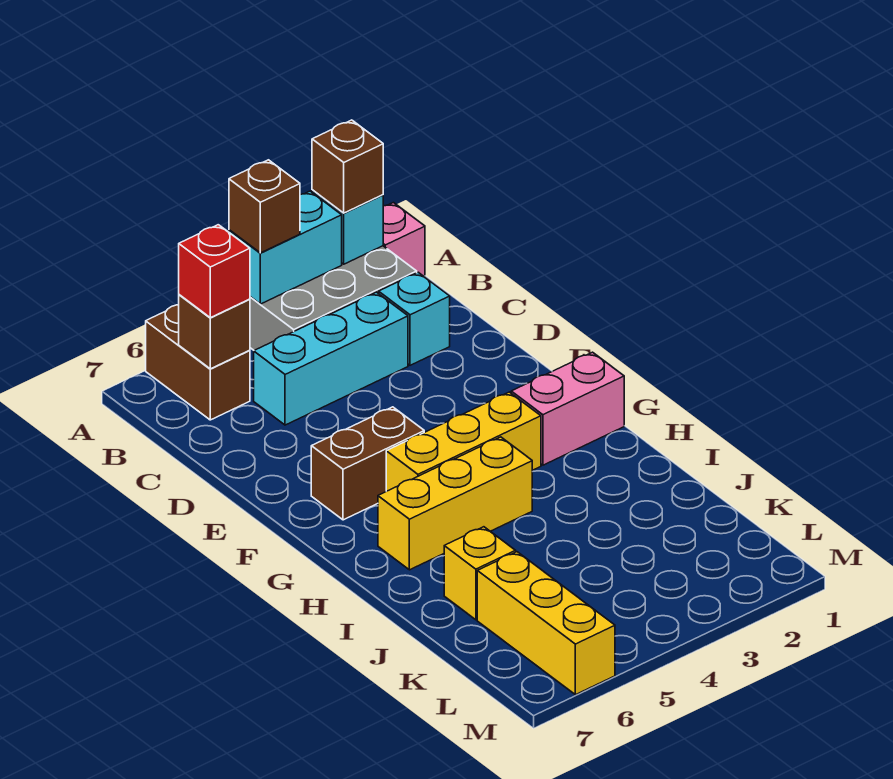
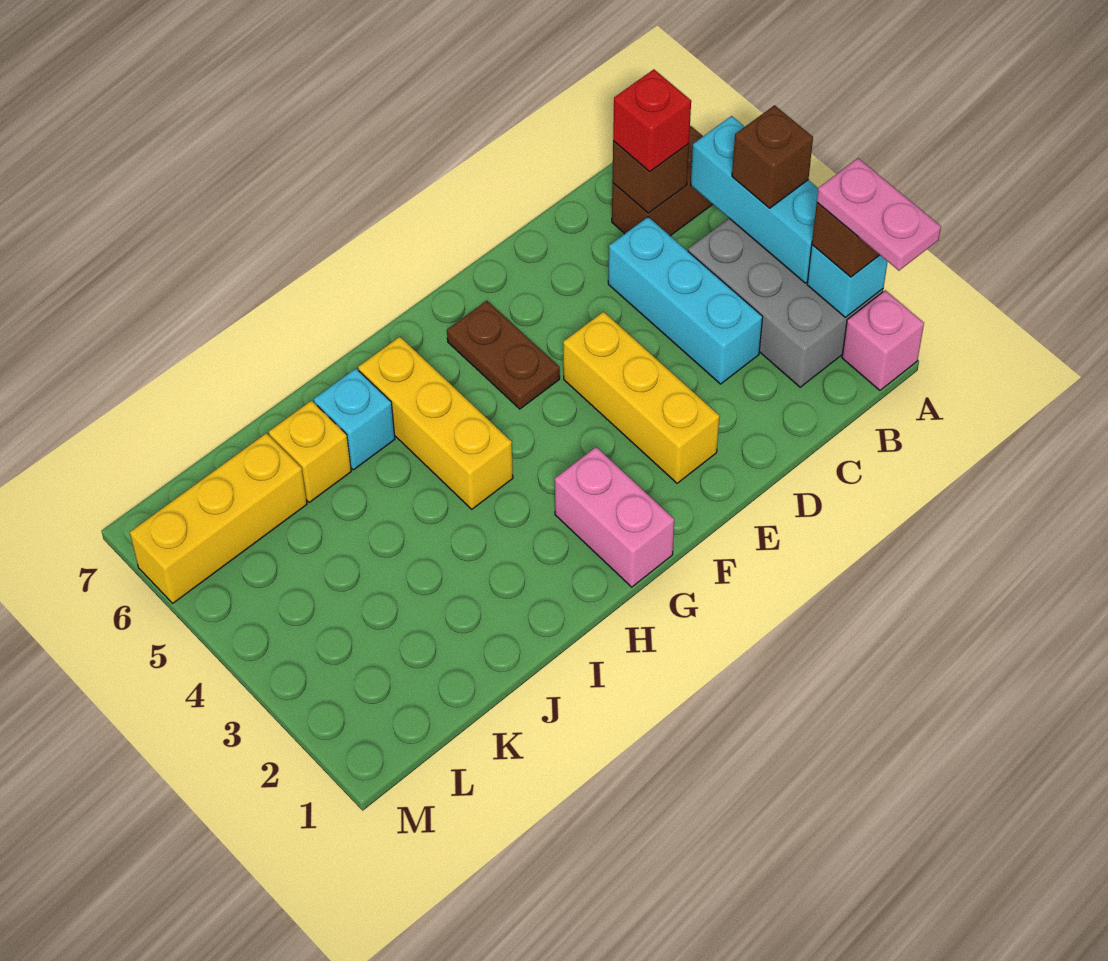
none -> pink 1x2 plate [817,158,941,271]
cyan 1x2 brick [229,191,342,304] -> cyan 1x3 brick [691,116,818,283]
cyan 1x1 brick [379,272,450,365] -> cyan 1x1 brick moved to [314,369,395,470]
brown 1x2 brick [311,407,424,520] -> brown 1x2 plate [447,301,560,409]
yellow 1x3 brick [386,392,541,491] -> yellow 1x3 brick moved to [563,312,719,483]

